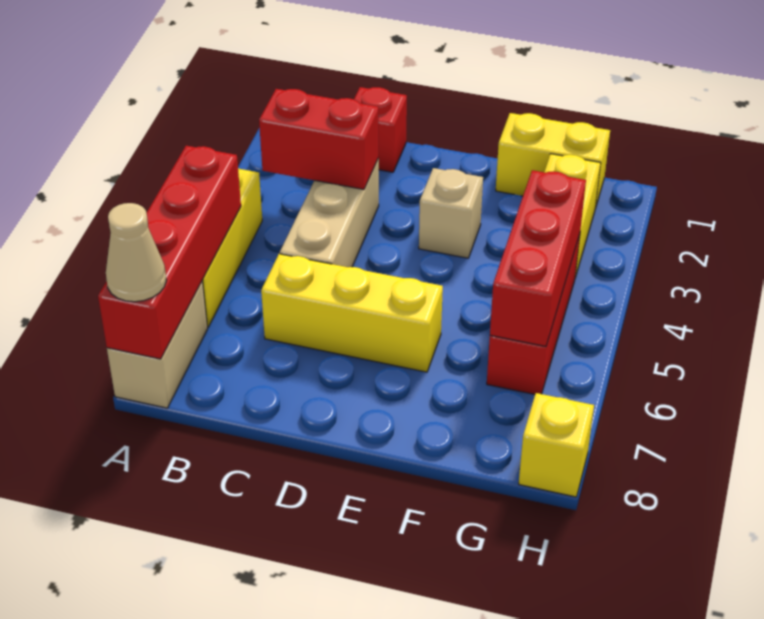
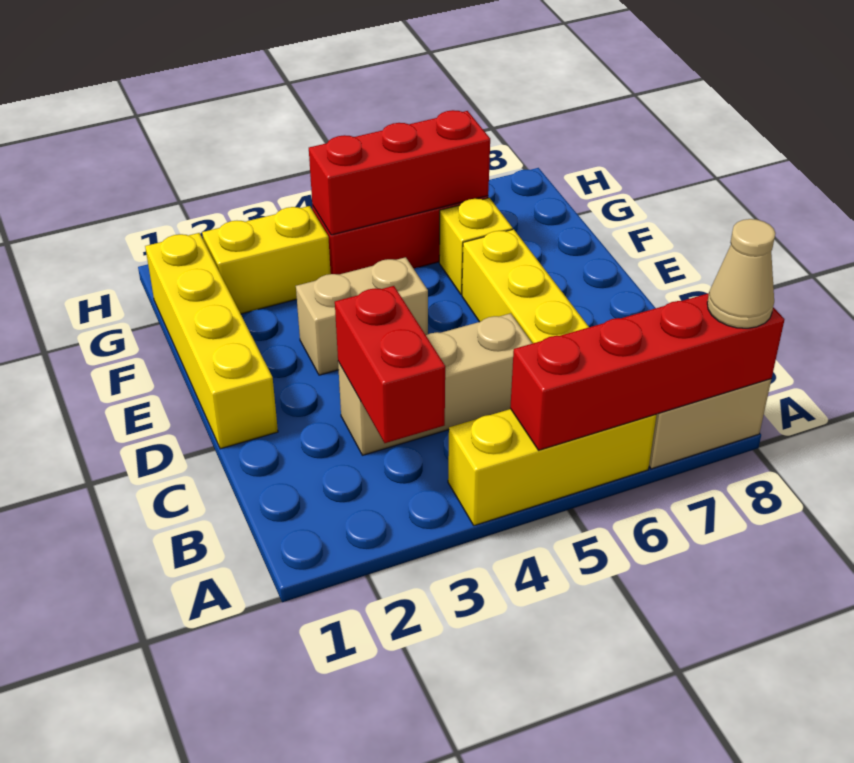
red 1x1 brick [354,87,407,172] -> none
tan 1x1 brick [419,168,483,258] -> tan 1x2 brick [296,257,428,375]
yellow 1x2 brick [496,113,610,208] -> yellow 1x4 brick [145,233,278,449]
yellow 1x1 brick [519,393,594,497] -> yellow 1x1 brick moved to [439,198,513,295]

